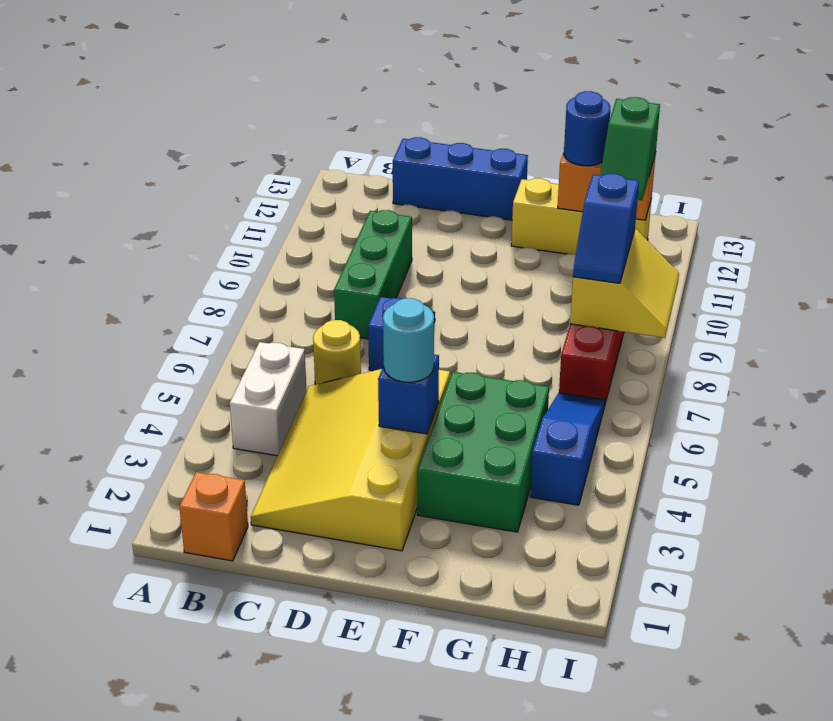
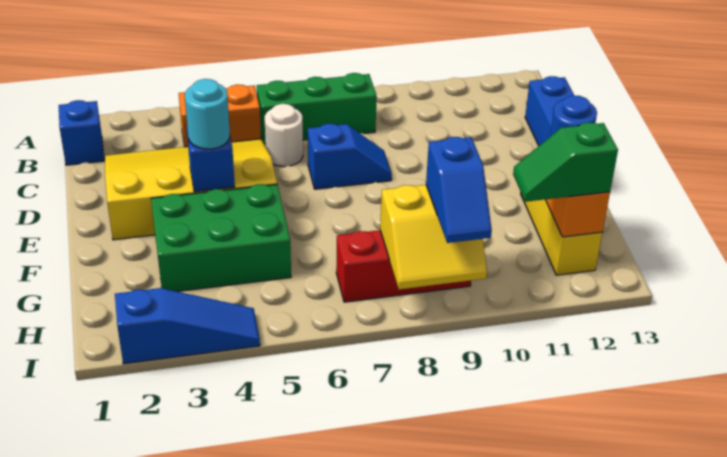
orange 1x1 brick [179,472,248,561] -> blue 1x1 brick [59,100,104,165]
white 1x2 brick [230,342,306,456] -> orange 1x2 brick [179,84,261,147]
yellow 1x1 round brick [313,320,361,384] -> white 1x1 round brick [265,104,303,167]
green 1x3 brick [334,210,412,339] -> green 1x3 brick moved to [257,73,377,144]
blue 1x3 slope [530,393,605,505] -> blue 1x3 slope moved to [115,288,260,364]
blue 1x2 slope [573,173,639,283] -> blue 1x2 slope turned to [426,137,492,243]

